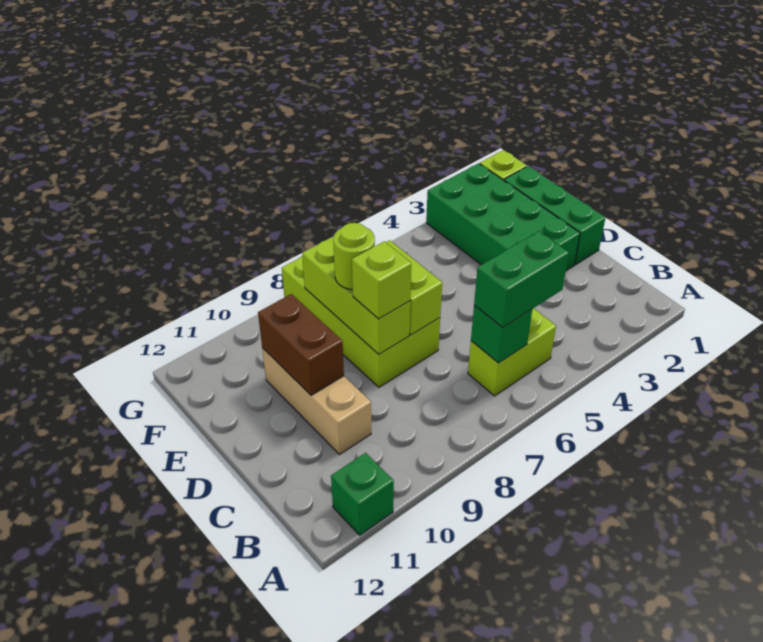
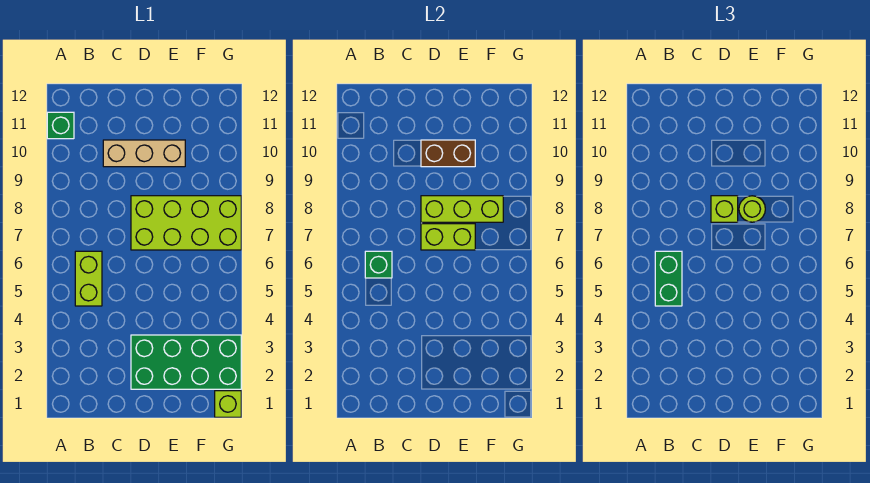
green 1x3 brick [504,166,605,265] -> none

